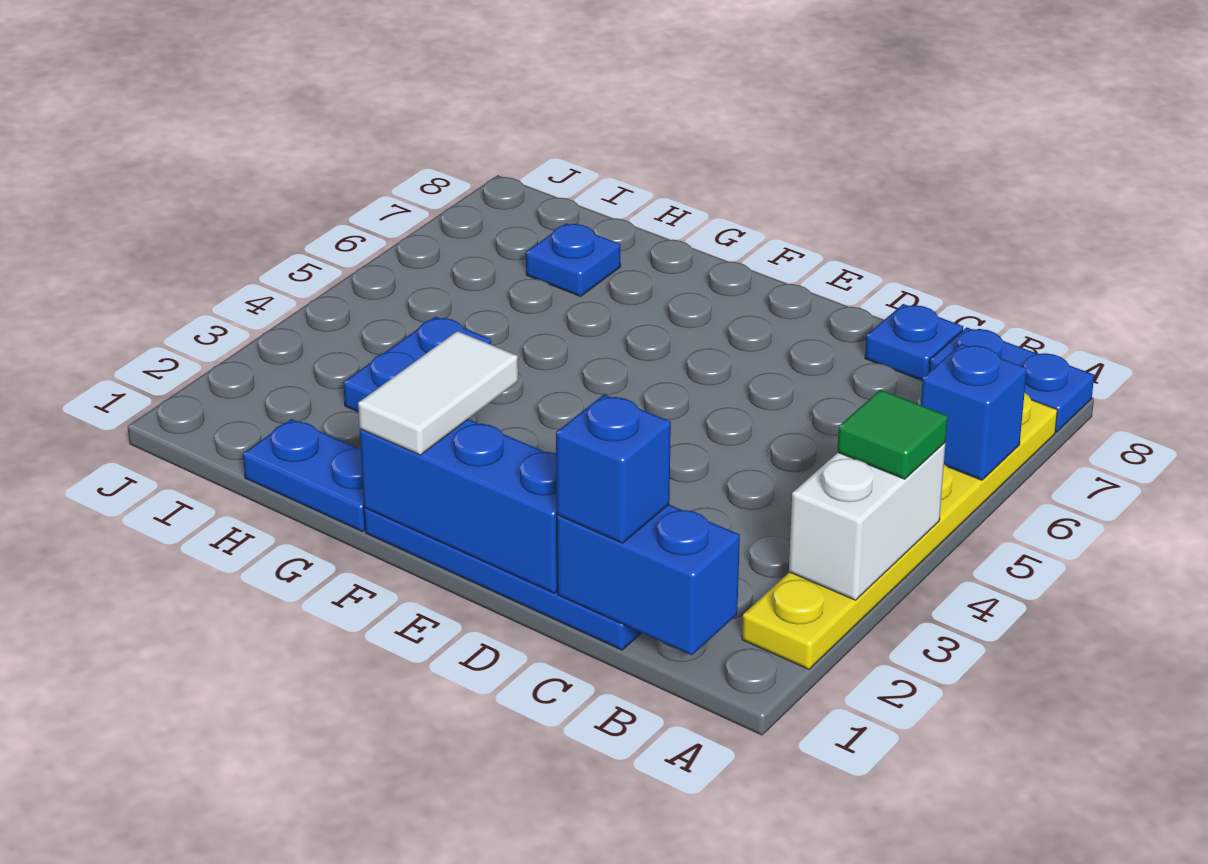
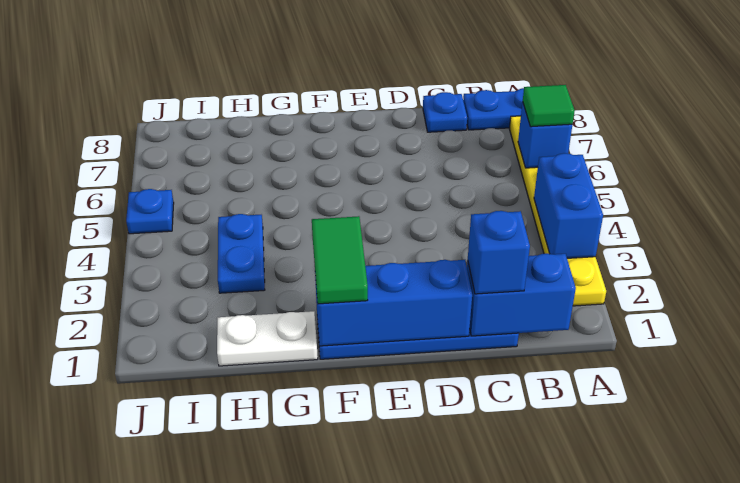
white 1x2 brick [789,443,945,600] -> blue 1x2 brick [534,153,603,258]
green 1x1 tile [837,390,948,479] -> green 1x1 tile moved to [523,85,575,127]
white 1x2 tile [358,331,518,455] -> green 1x2 tile [312,216,368,304]
blue 1x2 plate [243,419,365,532] -> white 1x2 plate [217,311,318,366]
blue 1x1 plate [526,223,620,296] -> blue 1x1 plate moved to [126,189,174,234]

